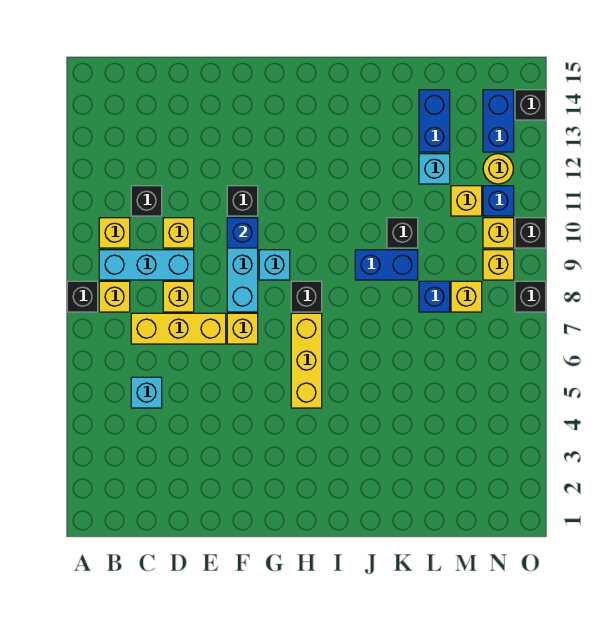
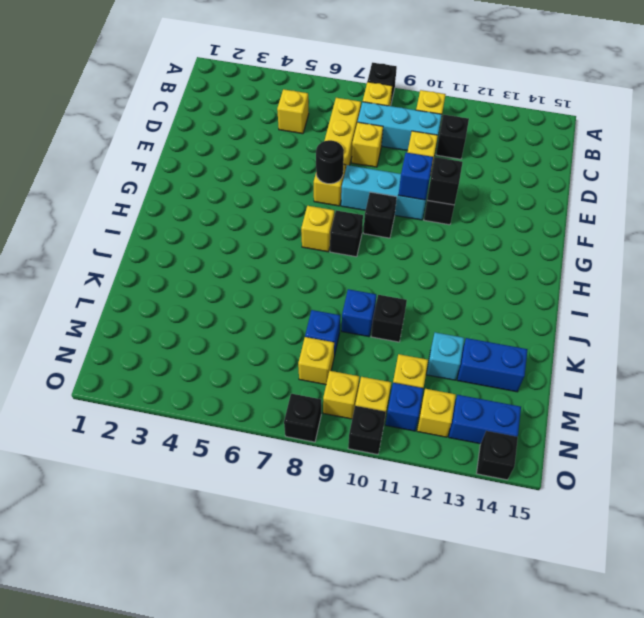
cyan 1x3 brick [99,250,194,280] -> cyan 1x3 brick turned to [358,102,442,151]
cyan 1x1 brick [131,377,162,408] -> yellow 1x1 brick [277,89,309,134]
none -> black 1x1 round brick [316,140,344,184]
none -> black 1x1 brick [427,157,463,205]
cyan 1x1 brick [259,250,290,280] -> black 1x1 brick [363,192,397,238]
yellow 1x3 brick [291,313,322,408] -> yellow 1x1 brick [301,206,334,252]
blue 1x2 brick [355,250,418,280] -> blue 1x1 brick [342,289,376,337]
yellow 1x1 round brick [483,154,513,184] -> yellow 1x1 brick [417,389,456,437]

